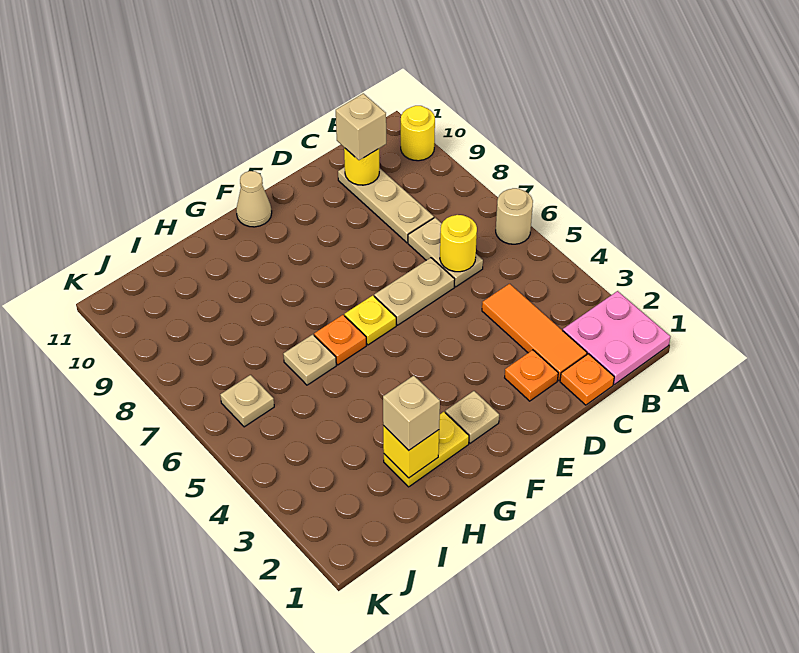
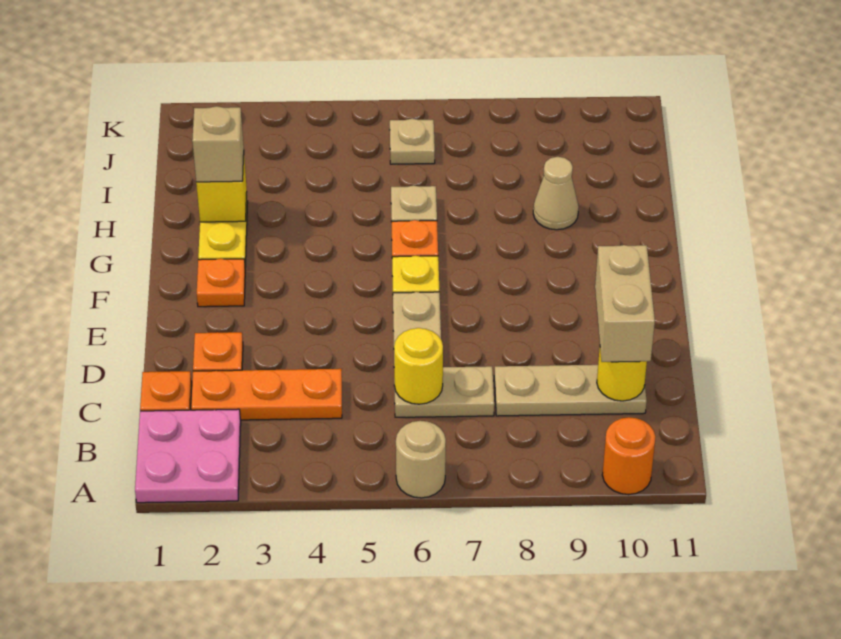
yellow 1x1 round brick [401,106,435,161] -> orange 1x1 round brick [602,417,656,495]
orange 1x3 tile [482,284,587,380] -> orange 1x3 plate [191,369,342,420]
tan 1x1 brick [336,93,386,160] -> tan 1x2 brick [595,245,655,362]
tan 1x1 plate [445,391,499,443] -> orange 1x1 plate [197,259,245,307]
tan 1x1 cone [236,171,272,227] -> tan 1x1 cone moved to [533,157,579,230]

